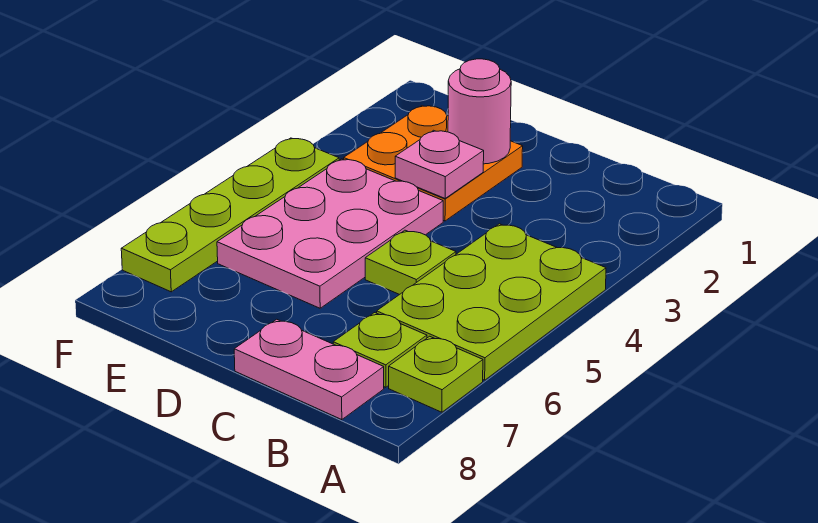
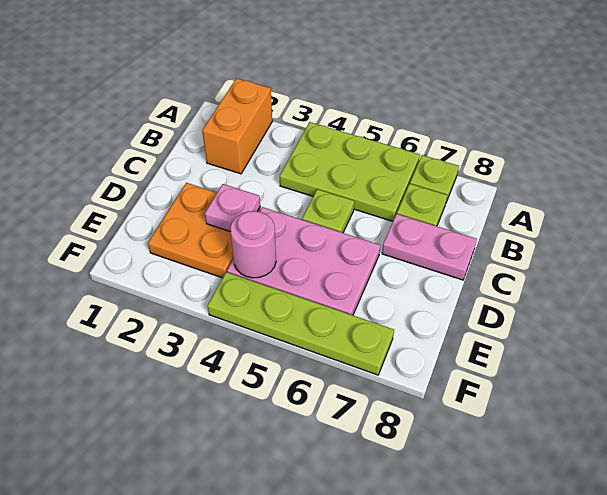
none -> orange 1x2 brick [202,78,272,174]
pink 1x2 plate [234,319,384,420] -> pink 1x2 plate turned to [382,214,477,280]
pink 1x1 round brick [448,59,511,164] -> pink 1x1 round brick moved to [230,211,276,278]

